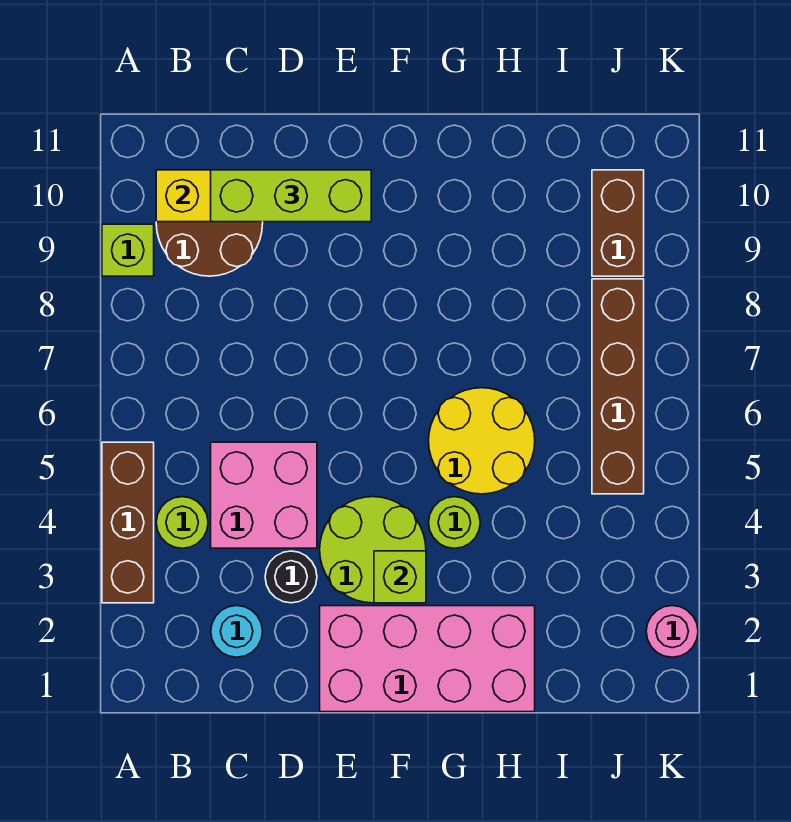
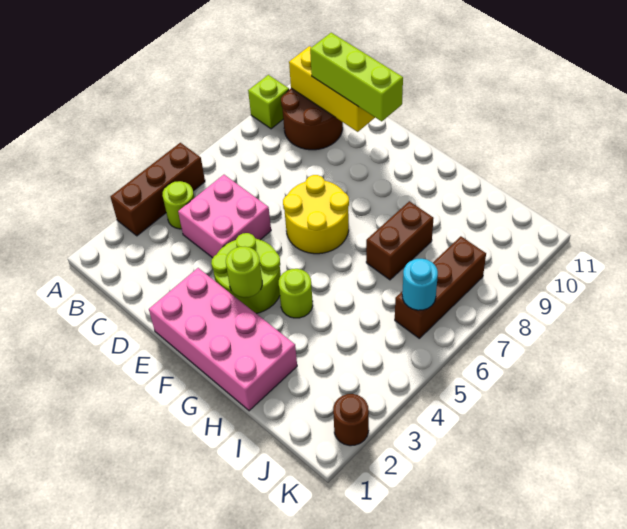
cyan 1x1 round brick [211,606,263,657] -> cyan 1x1 round brick moved to [402,259,438,310]
black 1x1 round brick [265,551,317,603] -> none
lime 1x1 brick [374,551,426,603] -> lime 1x1 round brick [226,247,262,298]
yellow 2x2 round brick [429,388,535,494] -> yellow 2x2 round brick moved to [283,175,349,254]
brown 1x4 brick [592,279,644,494] -> brown 1x3 brick [395,236,486,338]
brown 1x2 brick [592,170,644,276] -> brown 1x2 brick moved to [366,201,434,280]
pink 1x1 round brick [646,606,698,657] -> brown 1x1 round brick [333,394,369,446]

